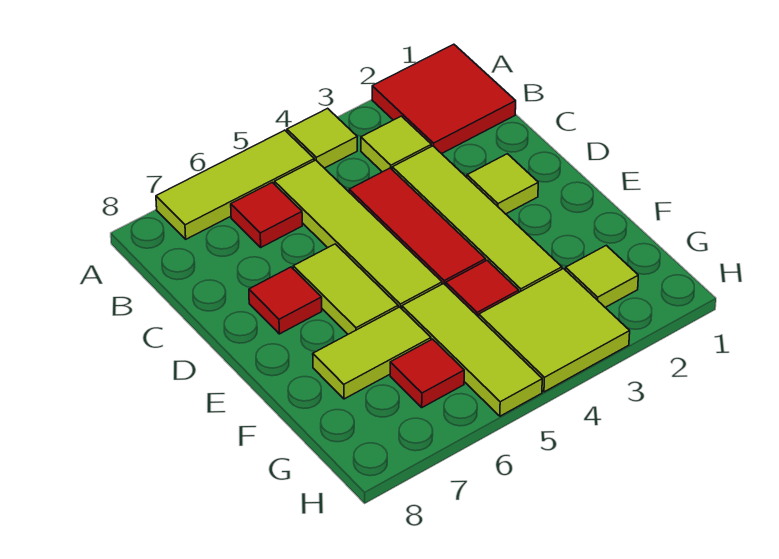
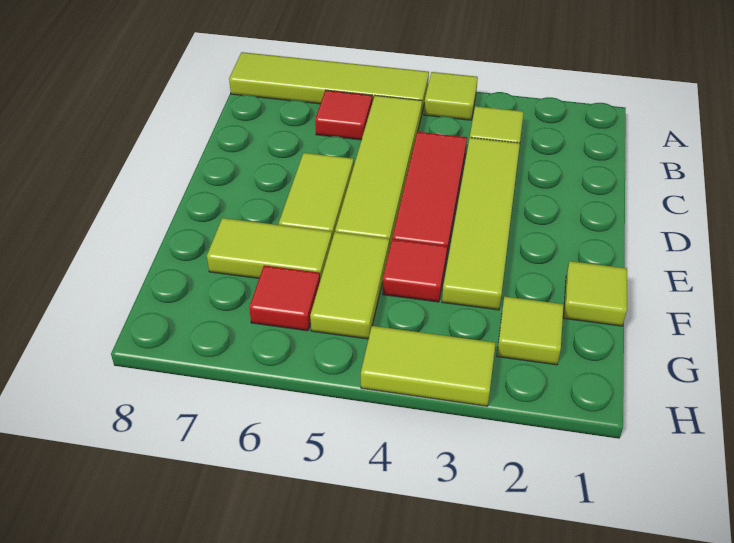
red 2x2 tile [372,44,516,154] -> none
lime 1x3 tile [156,130,314,239] -> lime 1x4 tile [229,52,429,115]
lime 1x1 tile [467,154,538,214] -> lime 1x1 tile moved to [564,261,627,326]
red 1x1 tile [249,267,322,334] -> none
lime 1x3 tile [402,284,542,416] -> lime 1x2 tile [310,232,389,339]
lime 2x2 tile [479,269,630,392] -> lime 1x2 tile [361,326,496,406]

